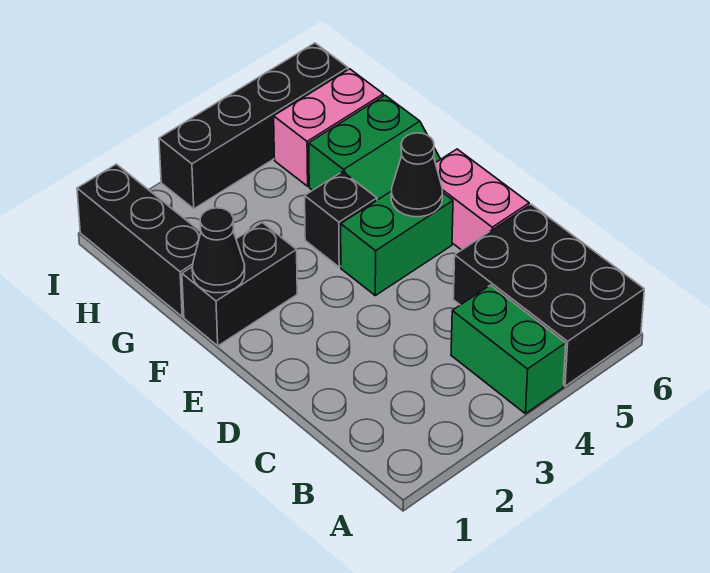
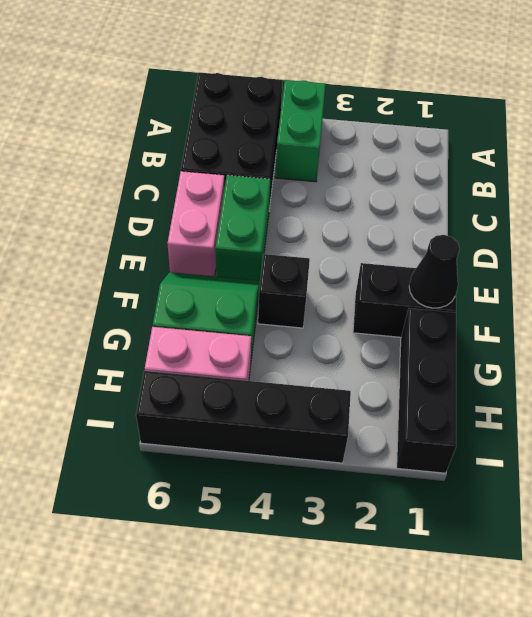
green 1x2 brick [341,191,453,296] -> green 1x2 brick turned to [216,175,270,281]
black 1x1 cone [391,133,442,217] -> none

